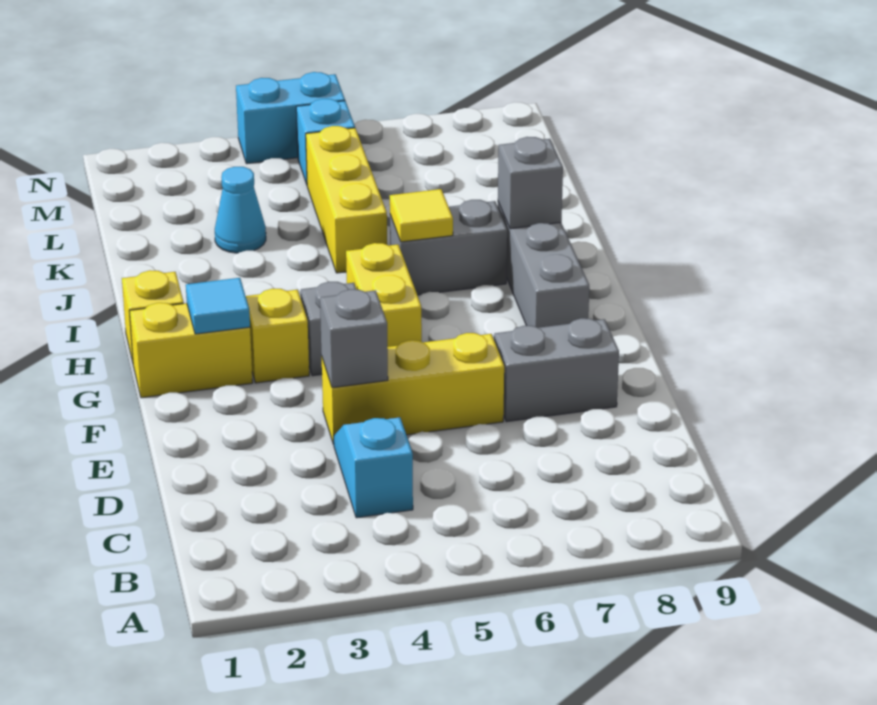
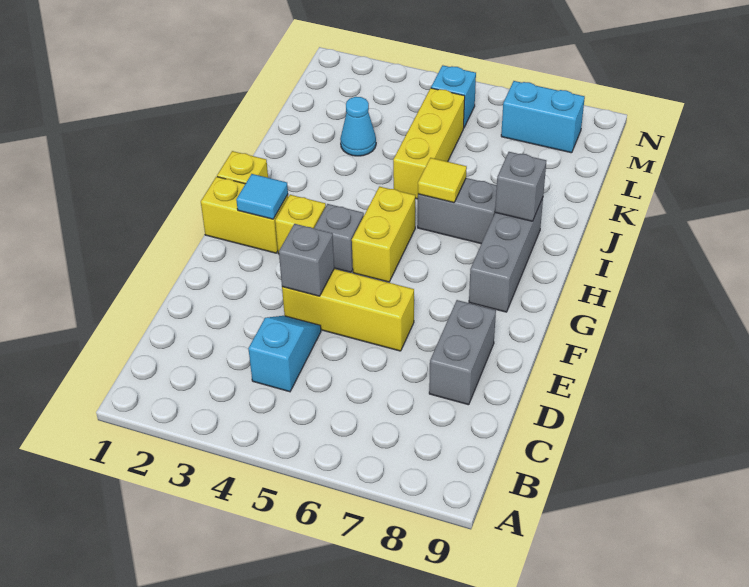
grey 1x2 brick [494,318,619,422] -> grey 1x2 brick turned to [429,300,496,405]
cyan 1x2 brick [236,72,345,164] -> cyan 1x2 brick moved to [501,81,585,153]

